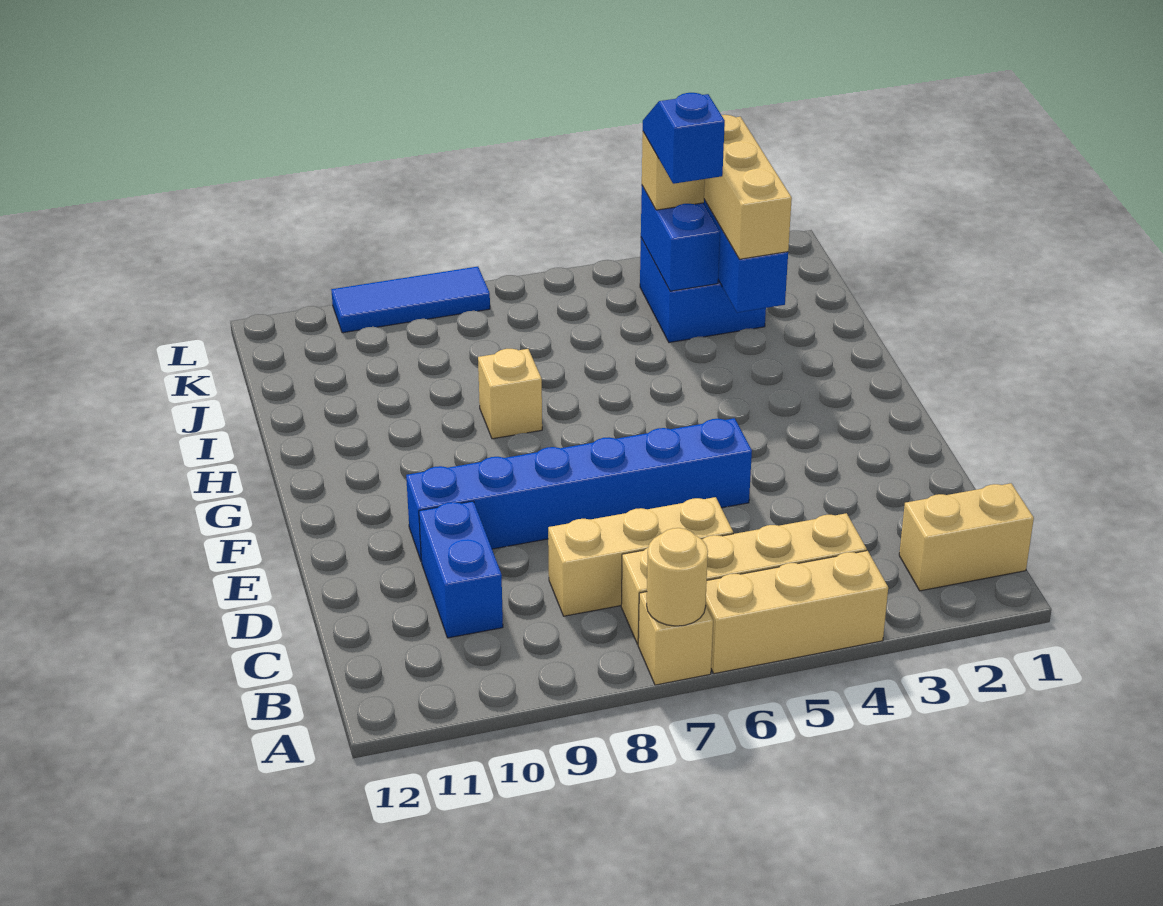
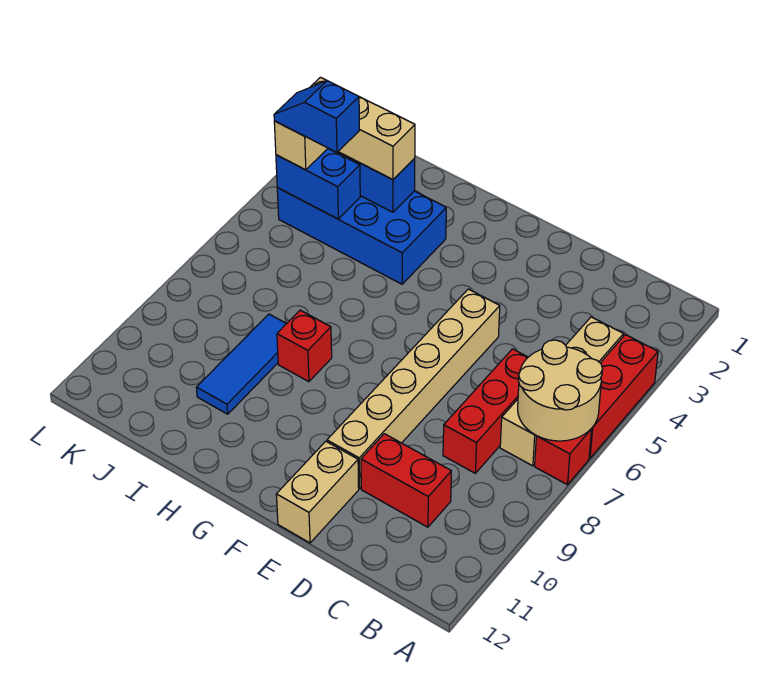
tan 1x3 brick [706,551,888,674] -> red 1x3 brick [589,335,658,458]
tan 1x1 brick [638,592,713,685] -> red 1x1 brick [535,429,592,485]
tan 1x1 round brick [647,528,708,626] -> tan 2x2 round brick [518,340,602,441]
tan 1x2 brick [899,483,1034,591] -> tan 1x2 brick moved to [276,441,359,543]
tan 1x3 brick [548,497,733,616] -> red 1x3 brick [443,349,528,473]
blue 1x2 brick [419,501,503,638] -> red 1x2 brick [361,434,451,527]
blue 1x6 brick [406,418,752,562] -> tan 1x6 brick [327,289,500,489]
tan 1x1 brick [478,349,542,439] -> red 1x1 brick [277,310,332,382]
blue 2x2 brick [640,238,766,342] -> blue 2x4 brick [277,188,446,284]
blue 1x3 tile [331,267,490,333] -> blue 1x3 tile moved to [196,314,286,414]

